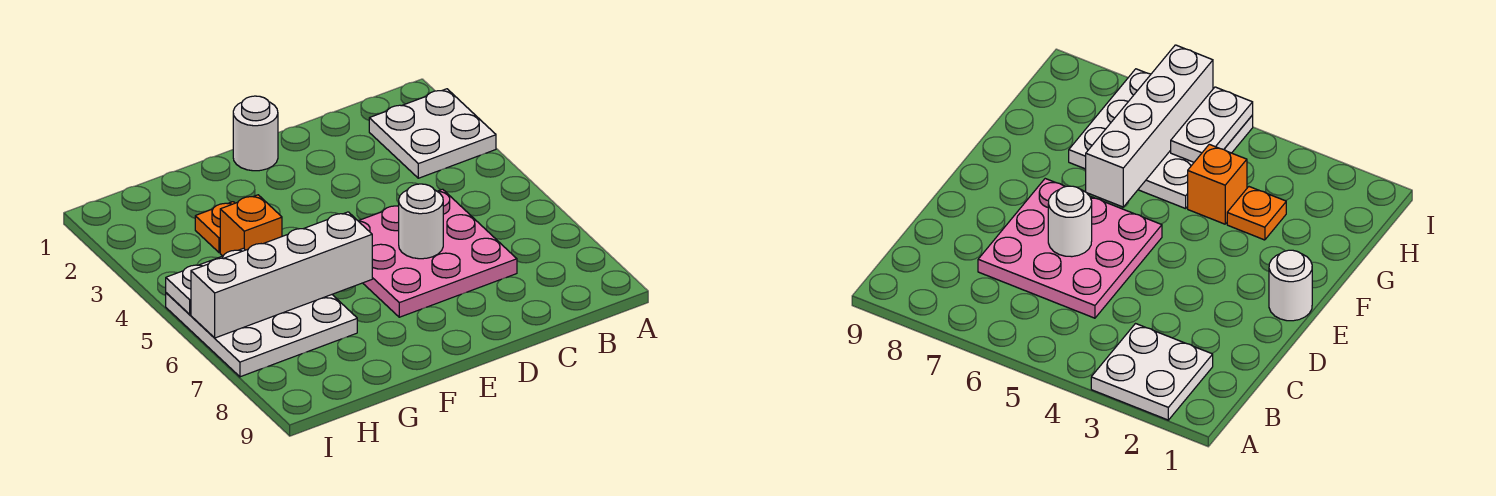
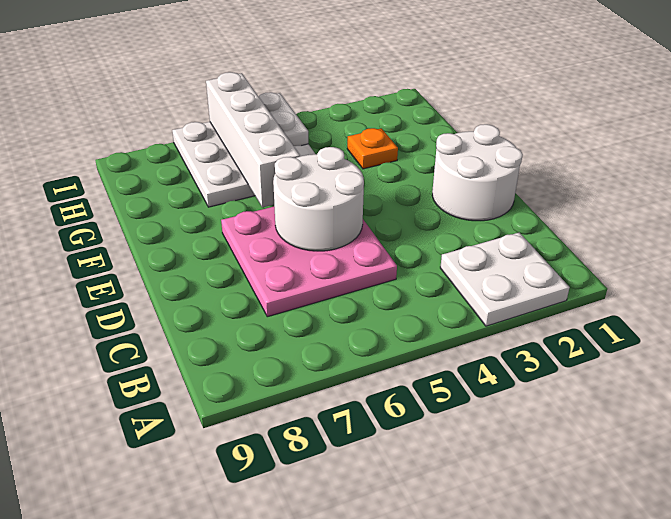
white 1x1 round brick [399,184,443,259] -> white 2x2 round brick [273,147,364,251]
white 1x1 round brick [233,96,278,171] -> white 2x2 round brick [432,124,523,221]
orange 1x1 brick [220,195,282,256] -> none

